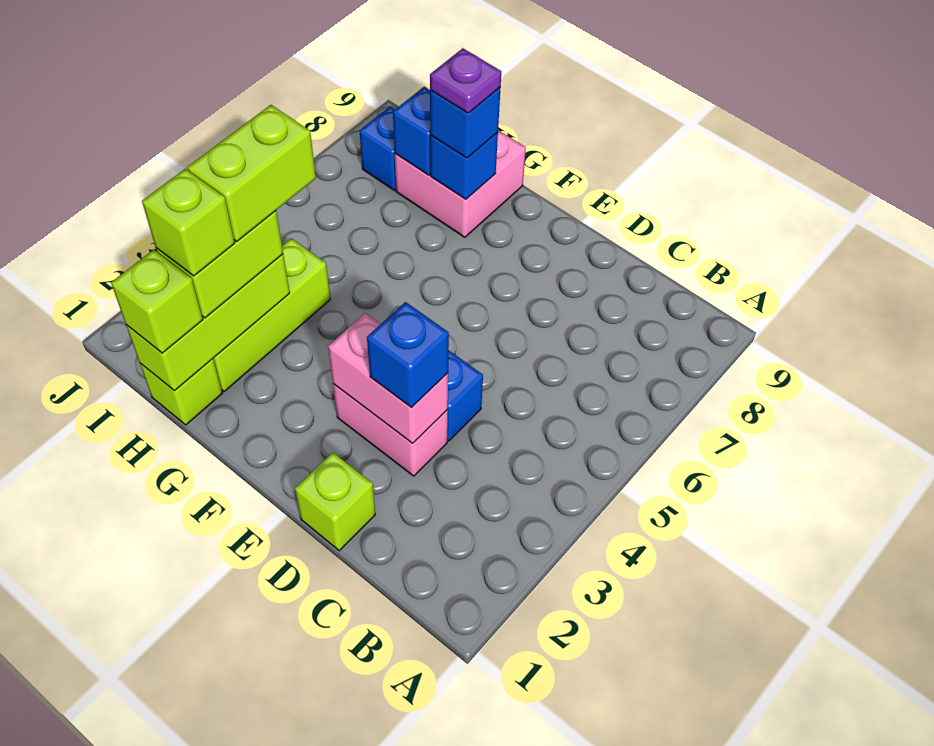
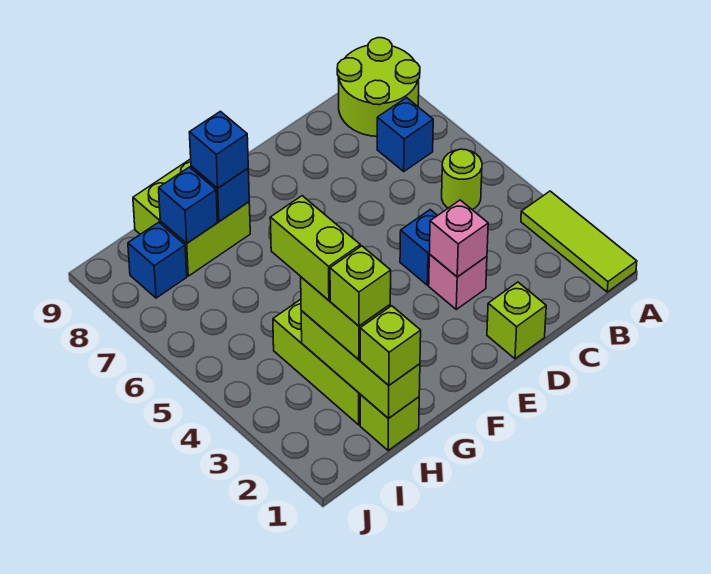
none -> lime 1x3 tile [521,191,637,292]
none -> lime 2x2 round brick [337,38,420,136]
none -> lime 1x1 round brick [442,149,482,209]
pink 1x2 brick [333,384,448,476] -> pink 1x1 brick [429,254,487,309]
pink 1x2 brick [328,313,448,443] -> pink 1x1 brick [429,200,488,277]
blue 1x1 brick [367,302,449,408] -> blue 1x1 brick moved to [377,98,433,171]
pink 2x2 brick [395,130,526,237] -> lime 2x2 brick [133,159,250,276]
purple 1x1 plate [430,48,501,113] -> none

